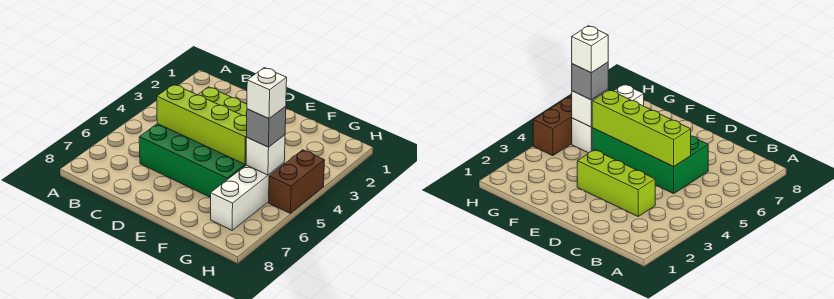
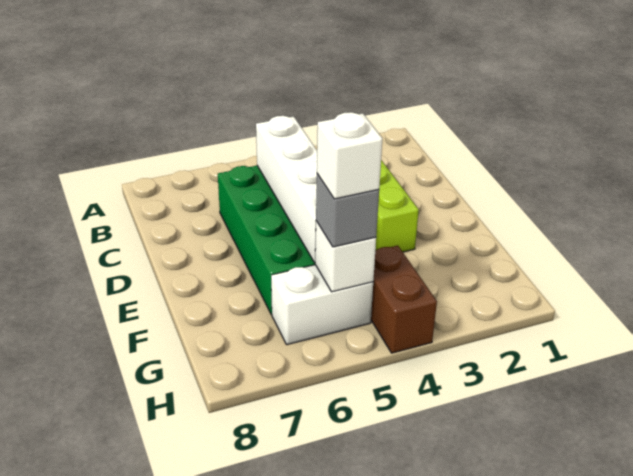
lime 1x4 brick [157,84,247,164] -> white 1x4 brick [256,116,317,263]
white 1x3 brick [211,163,284,230] -> white 1x2 brick [271,265,373,345]
brown 1x2 brick [269,150,325,213] -> brown 1x2 brick turned to [371,246,437,353]

